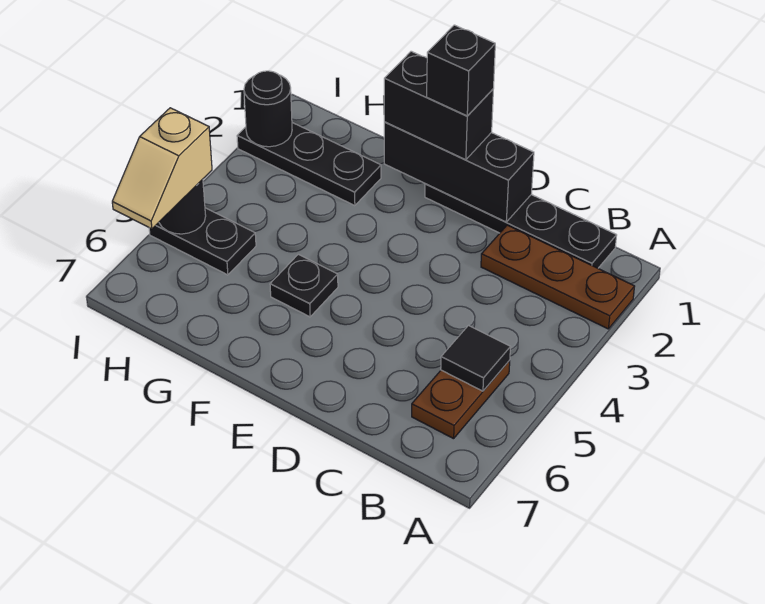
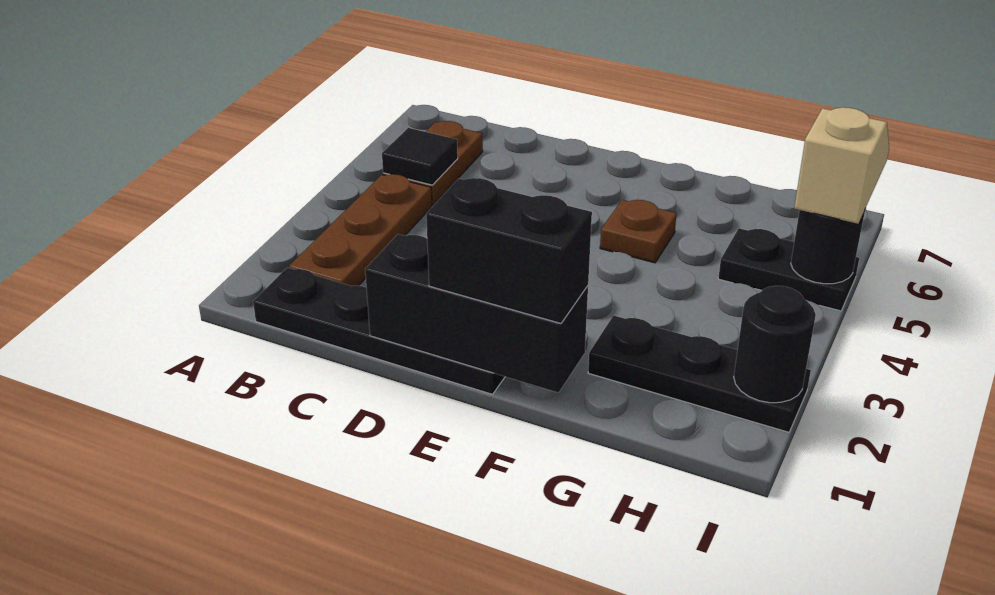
brown 1x3 plate [481,225,635,329] -> brown 1x3 plate turned to [289,174,432,286]
black 1x1 brick [427,25,495,116] -> none
black 1x1 plate [270,254,338,317] -> brown 1x1 plate [600,200,677,263]

